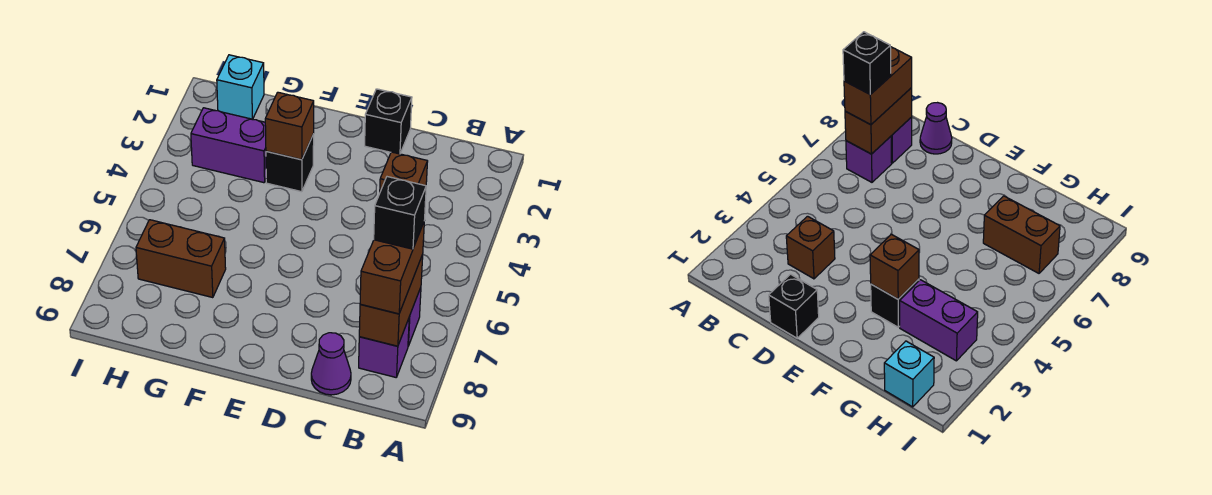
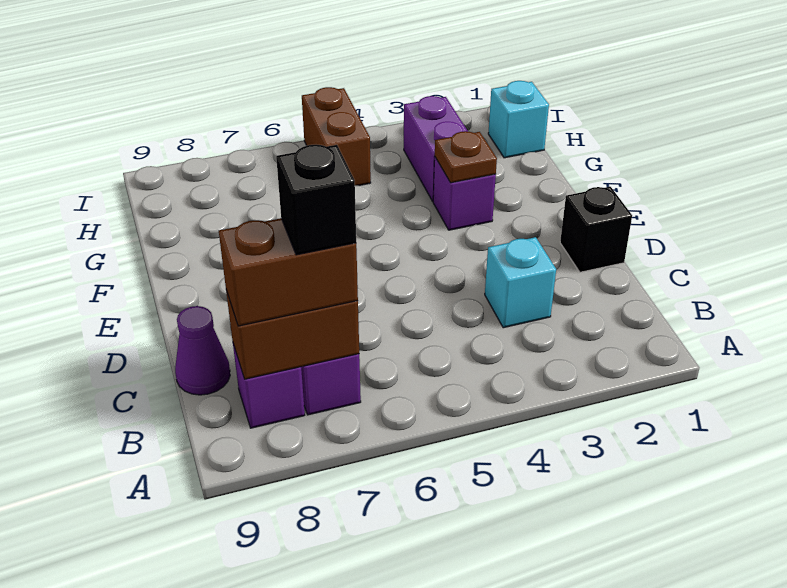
brown 1x1 brick [380,152,428,192] -> cyan 1x1 brick [485,237,556,328]
black 1x1 brick [266,134,314,192] -> purple 1x1 brick [433,158,496,230]
brown 1x1 brick [265,92,314,160] -> brown 1x1 plate [435,131,497,183]
brown 1x2 brick [136,220,226,298] -> brown 1x2 brick moved to [302,87,371,186]

